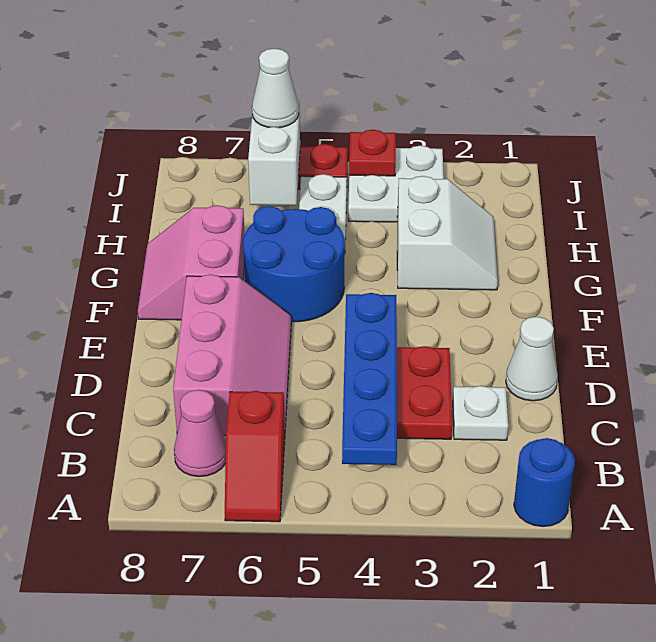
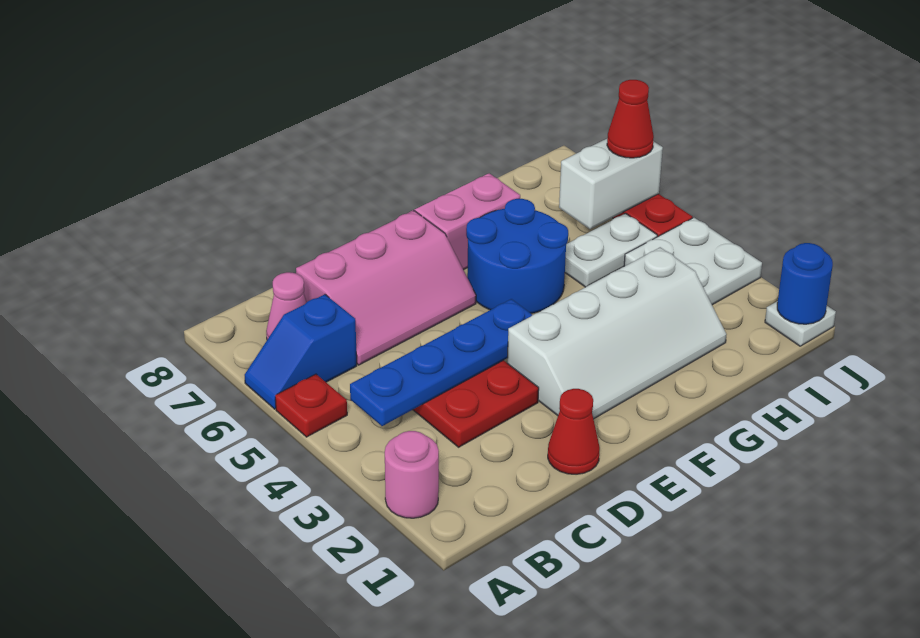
blue 1x1 round brick [514,438,575,526] -> blue 1x1 round brick moved to [777,243,833,324]
none -> pink 1x1 round brick [385,431,439,518]
red 1x2 slope [225,391,285,522] -> blue 1x2 slope [245,294,357,409]
white 1x1 plate [453,386,508,440] -> white 1x1 plate moved to [765,301,836,346]
white 1x1 cone [506,317,558,401] -> red 1x1 cone [548,389,600,474]
white 2x2 slope [397,176,498,290] -> white 2x4 slope [507,247,727,419]
red 1x1 plate [349,130,396,176] -> red 1x1 plate moved to [275,374,347,437]
white 1x1 cone [252,49,299,128] -> red 1x1 cone [607,80,654,158]

